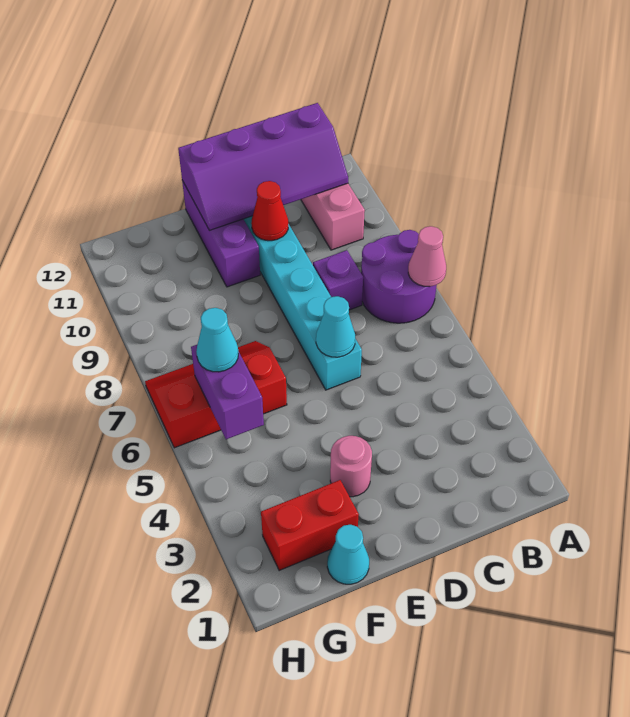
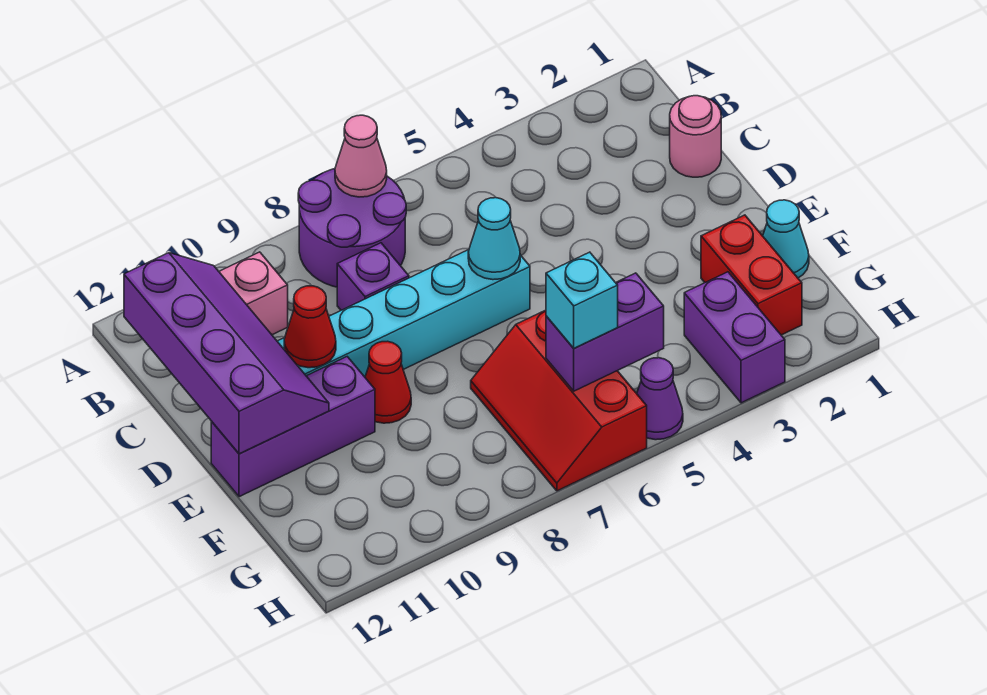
pink 1x1 round brick [330,436,372,497] -> pink 1x1 round brick moved to [670,96,721,177]
none -> red 1x1 cone [365,341,411,423]
none -> purple 1x2 brick [684,272,785,403]
cyan 1x1 cone [196,308,238,372] -> cyan 1x1 brick [546,252,618,348]
none -> purple 1x1 cone [637,358,683,440]

